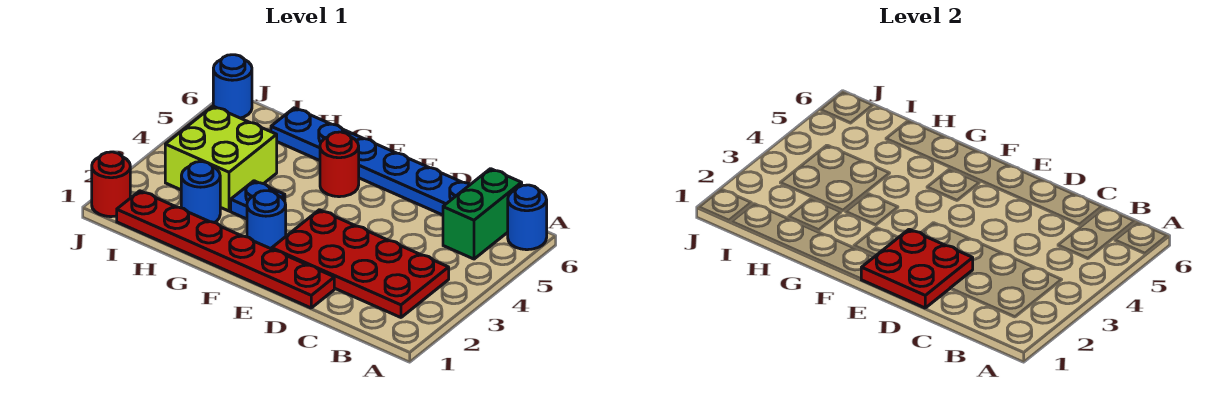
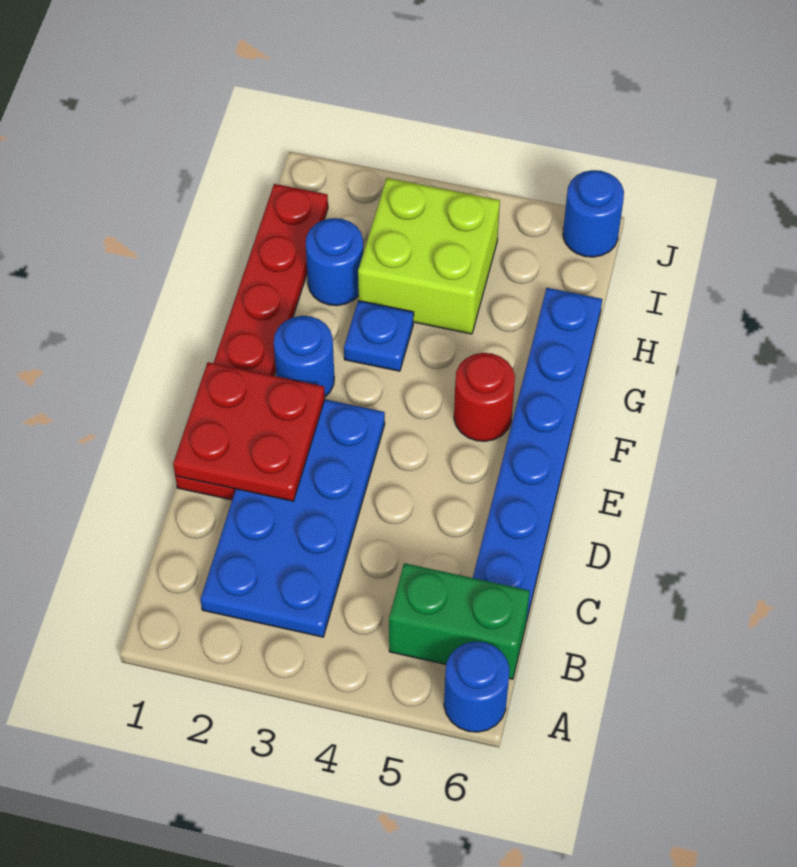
red 2x4 plate [272,210,449,317] -> blue 2x4 plate [200,400,385,637]
red 1x1 round brick [92,152,130,217] -> none

